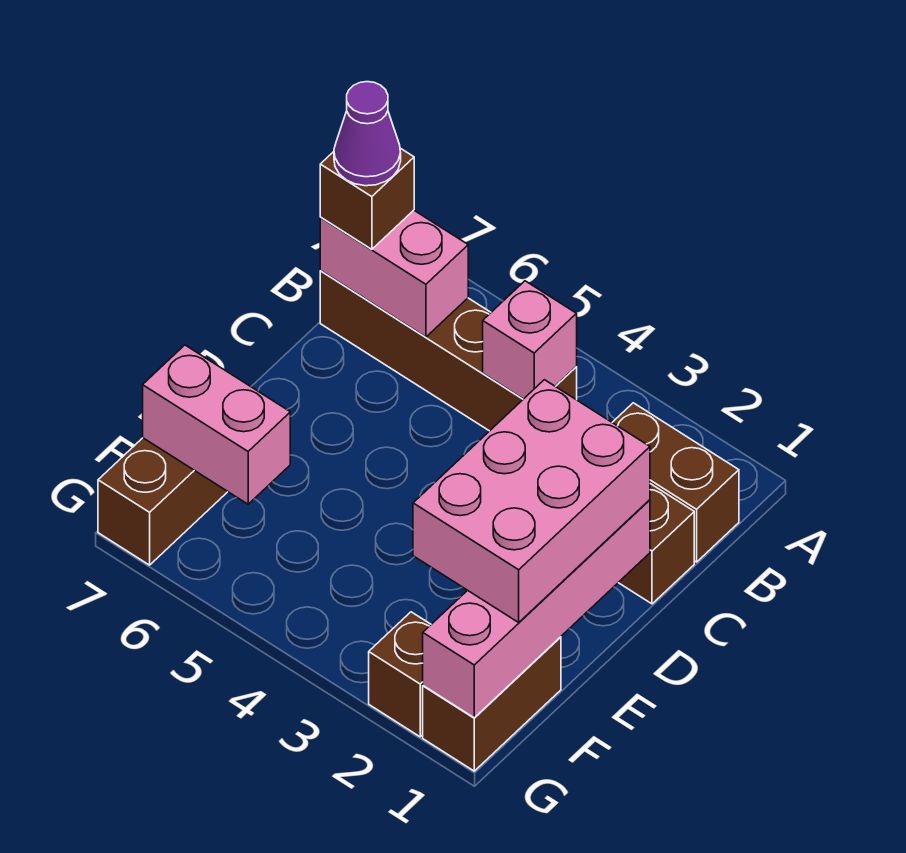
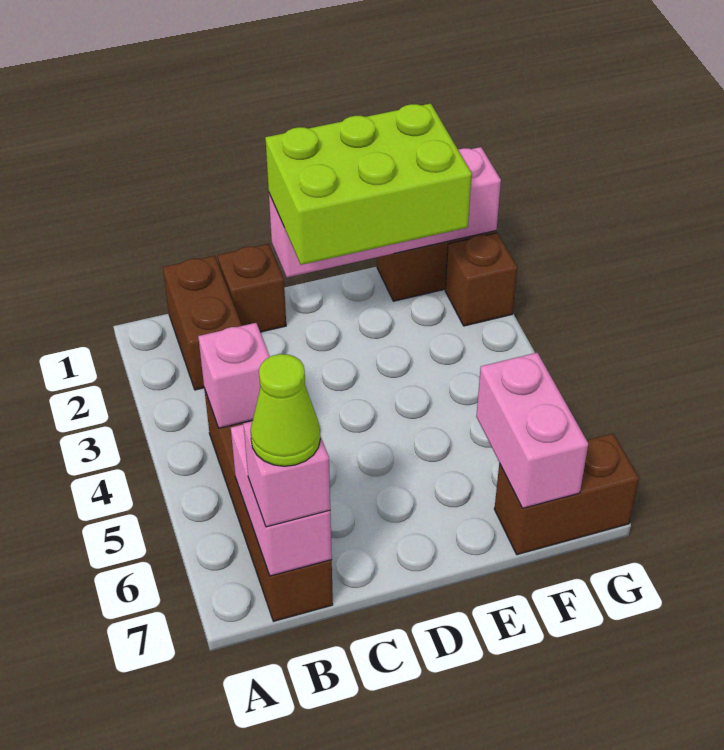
brown 1x1 brick [320,148,414,249] -> pink 1x1 brick [244,421,330,527]
purple 1x1 cone [334,82,401,186] -> lime 1x1 cone [250,354,320,466]
pink 2x3 brick [413,380,650,622] -> lime 2x3 brick [265,103,472,265]

